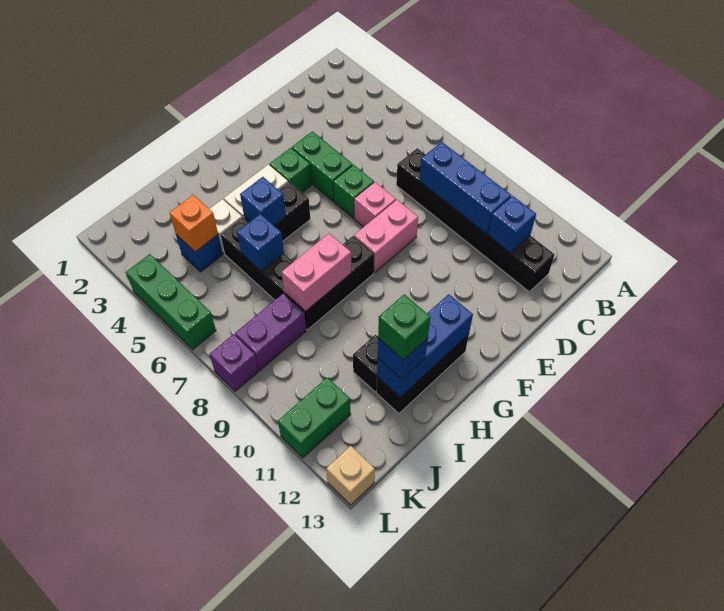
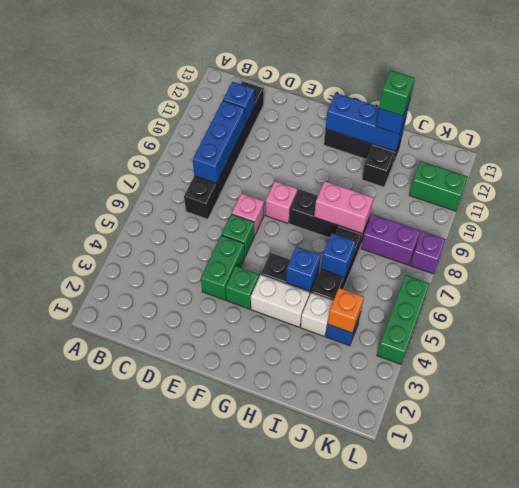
pink 1x2 brick [354,200,418,272] -> pink 1x1 brick [265,181,297,223]
tan 1x1 brick [326,446,375,505] -> none

